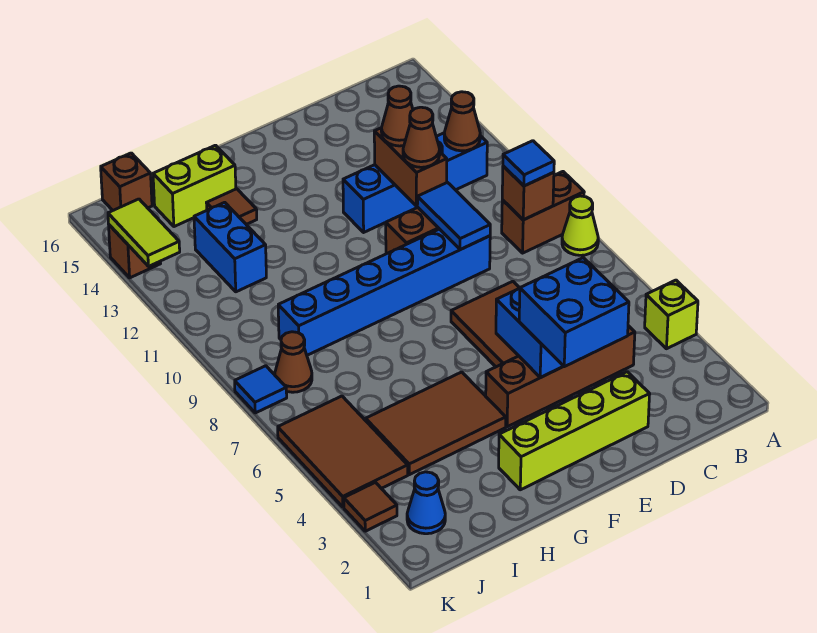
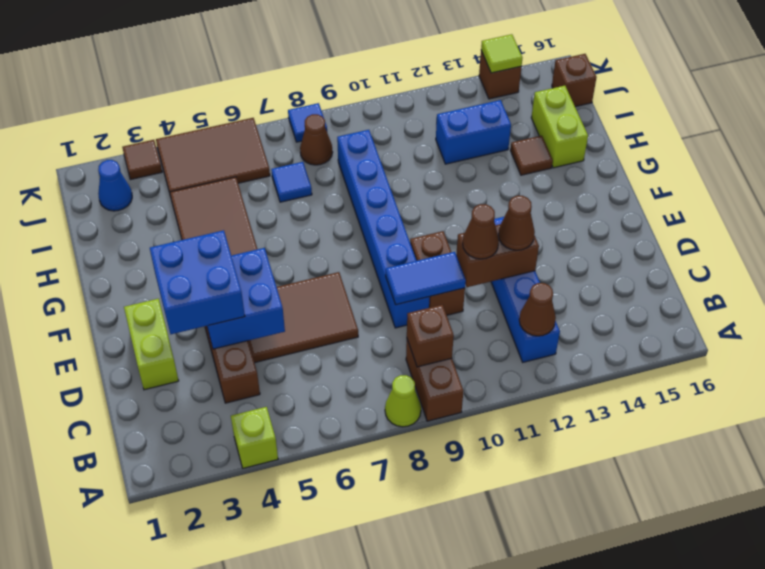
blue 1x1 tile [503,141,554,186] -> blue 1x1 tile moved to [271,162,312,202]
lime 1x4 brick [499,372,650,490] -> lime 1x2 brick [124,299,179,390]
lime 1x2 tile [108,199,180,266] -> lime 1x1 tile [481,34,522,73]

